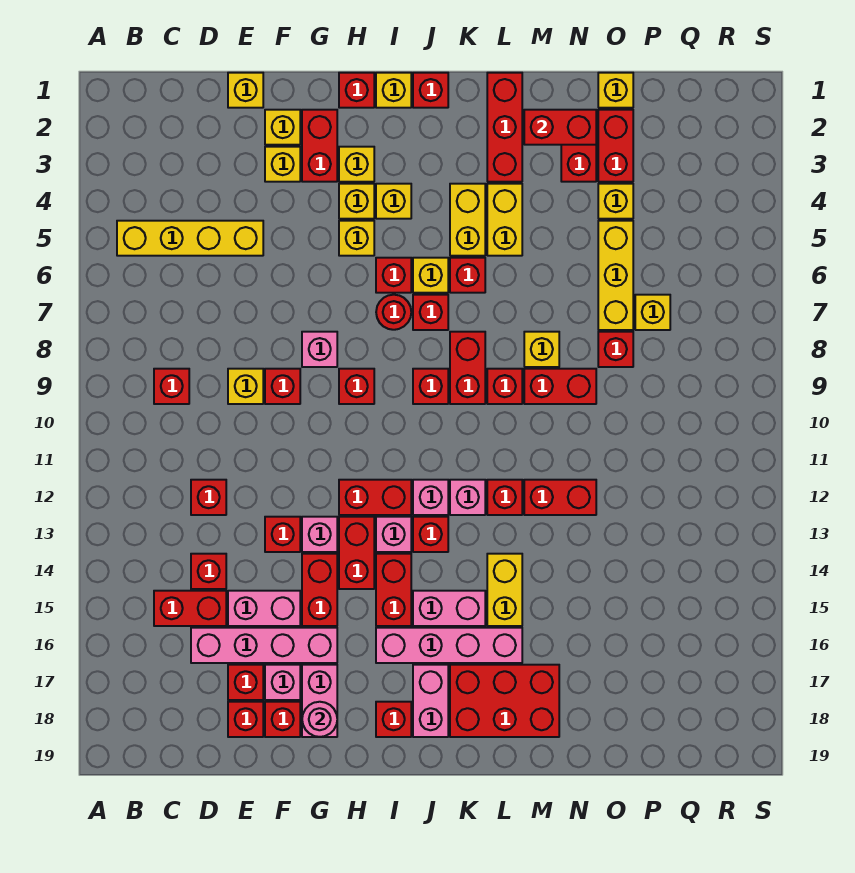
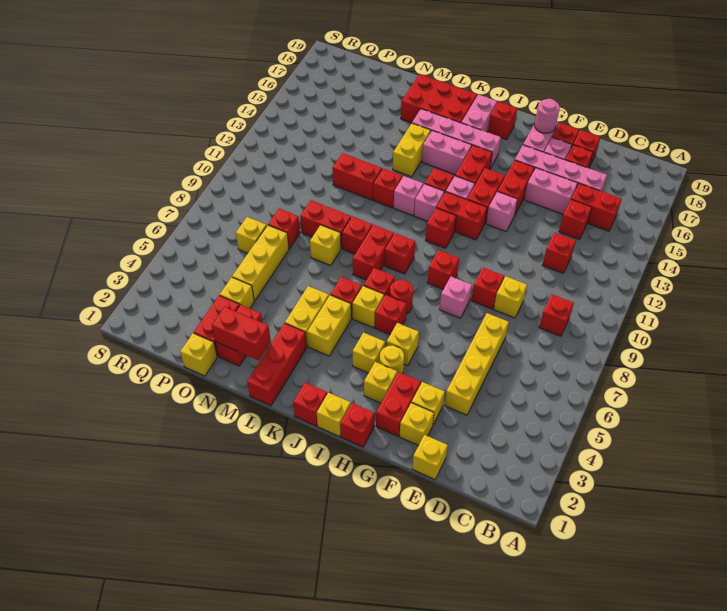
yellow 1x4 brick [117,221,263,256] -> yellow 1x4 brick turned to [445,313,509,415]
red 1x1 brick [265,517,300,552] -> red 1x1 brick moved to [426,208,456,248]
yellow 1x1 brick [339,184,374,219] -> yellow 1x1 round brick [380,346,404,373]

